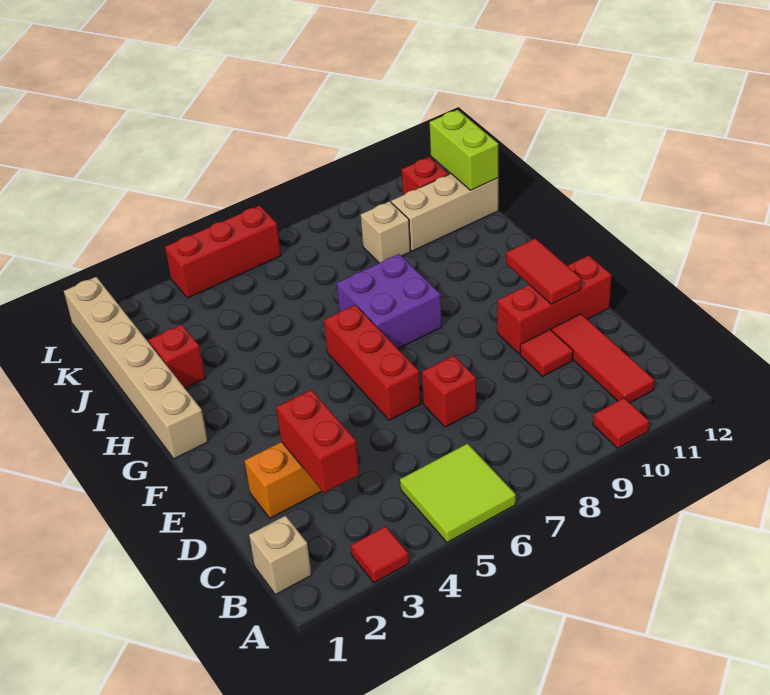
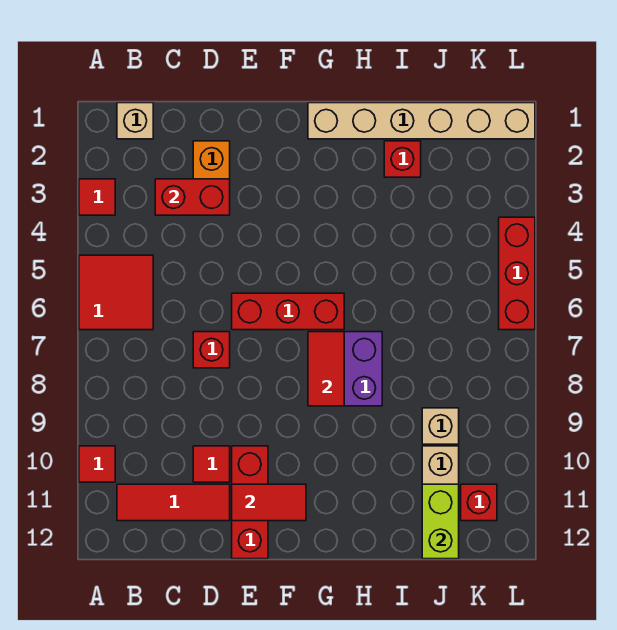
lime 2x2 tile [400,444,516,542] -> red 2x2 tile [79,255,153,330]
none -> red 1x2 tile [308,332,344,406]
lime 1x2 brick [430,110,498,190] -> lime 1x2 brick turned to [422,484,459,559]

